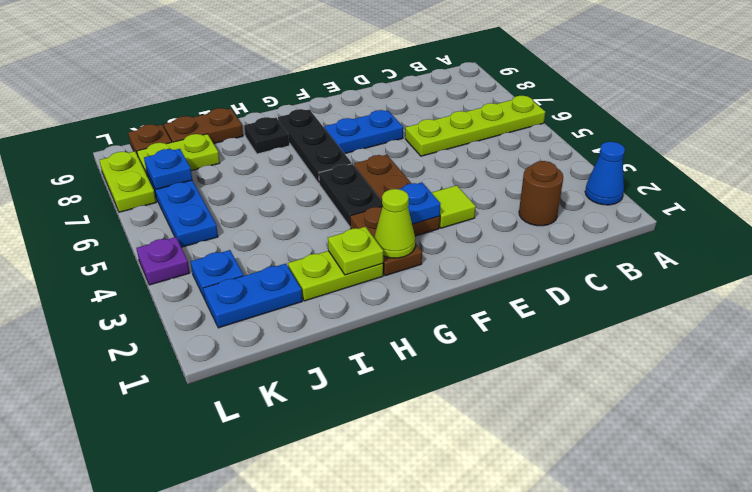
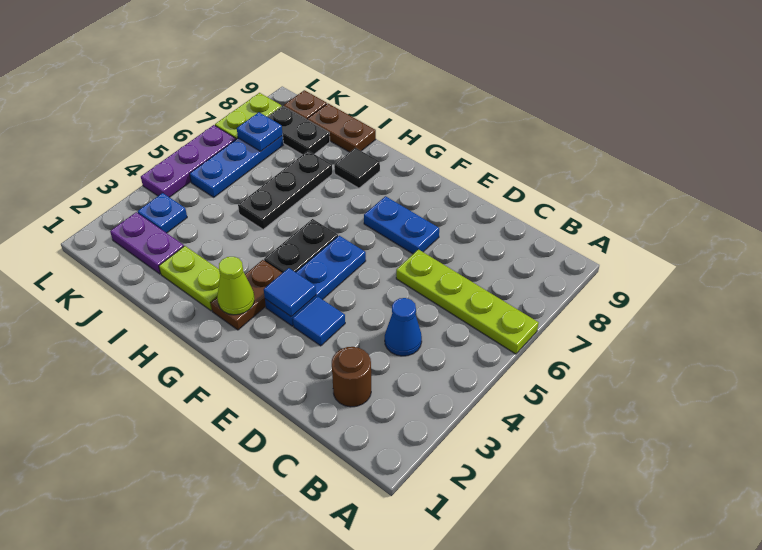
blue 1x1 cone [585,142,625,205] -> blue 1x1 cone moved to [385,298,422,356]
lime 1x1 tile [432,185,476,228] -> blue 1x1 tile [293,296,345,346]
brown 1x3 plate [354,155,440,236] -> blue 1x3 plate [265,236,366,326]
blue 1x1 plate [399,182,441,224] -> blue 1x1 tile [264,268,316,317]
black 1x3 plate [278,109,352,183] -> black 1x3 plate moved to [238,151,332,230]
lime 1x1 plate [328,227,383,275] -> none
black 1x1 plate [244,117,289,154] -> black 1x1 tile [334,148,380,188]
blue 1x2 plate [203,264,302,328] -> purple 1x2 plate [110,212,184,274]
lime 1x2 plate [137,134,220,175] -> black 1x2 plate [268,106,330,155]
purple 1x1 plate [136,237,190,285] -> purple 1x3 plate [141,125,236,197]

